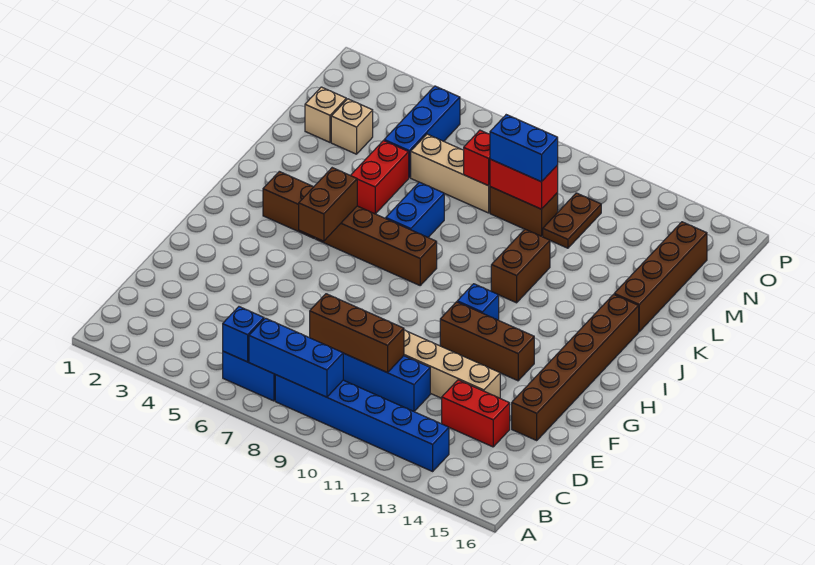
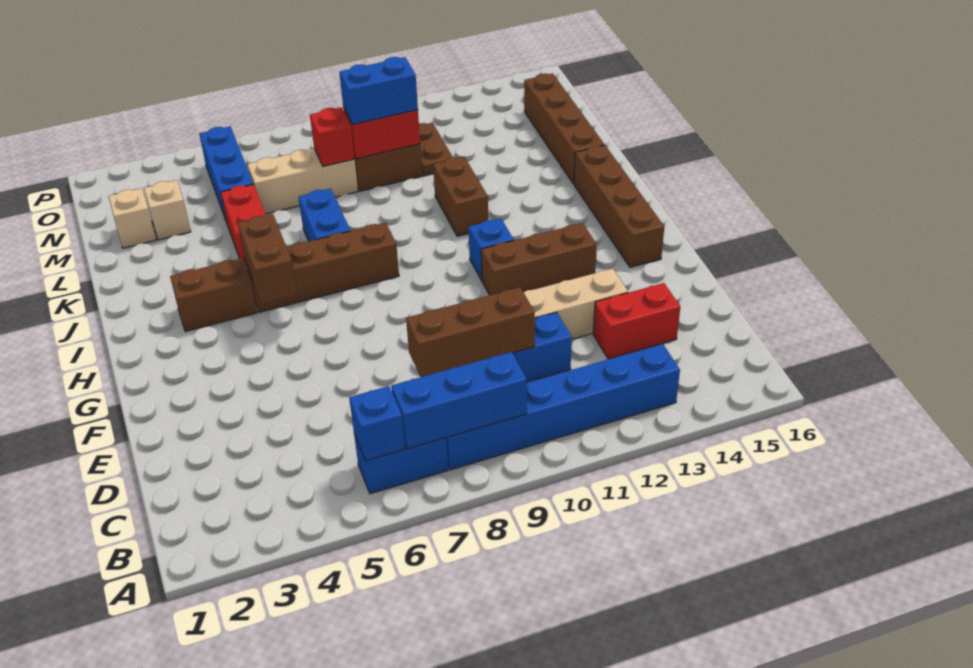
brown 1x6 brick [512,294,639,440] -> brown 1x4 brick [574,145,664,267]

